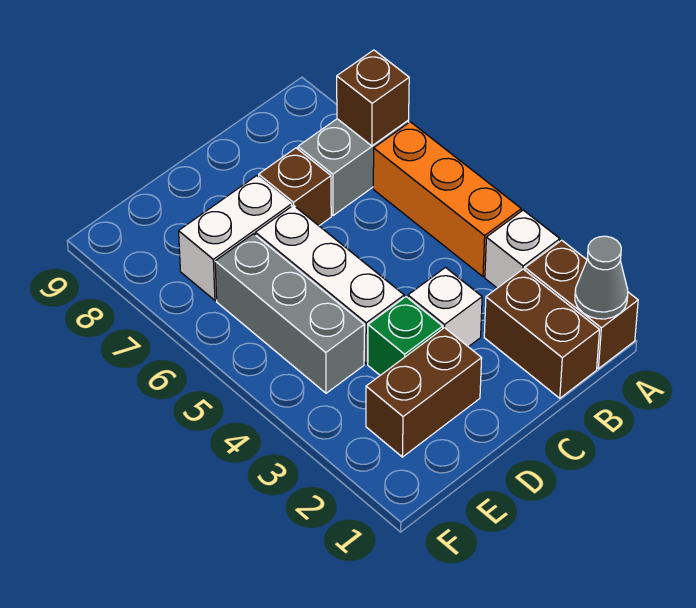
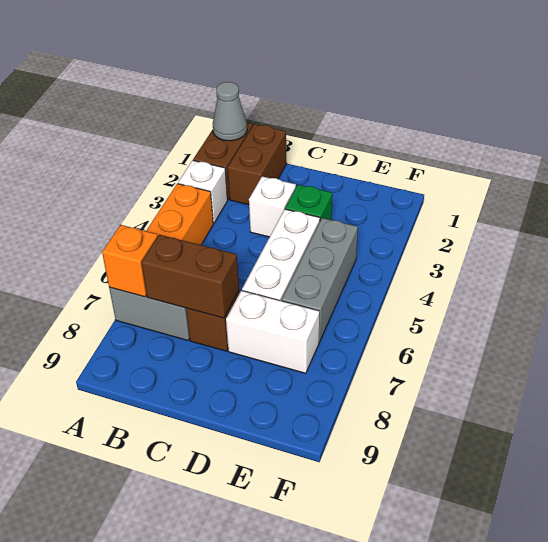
brown 1x1 brick [337,50,409,146] -> orange 1x1 brick [102,225,158,297]
brown 1x2 brick [366,328,482,457] -> brown 1x2 brick moved to [141,235,239,318]

